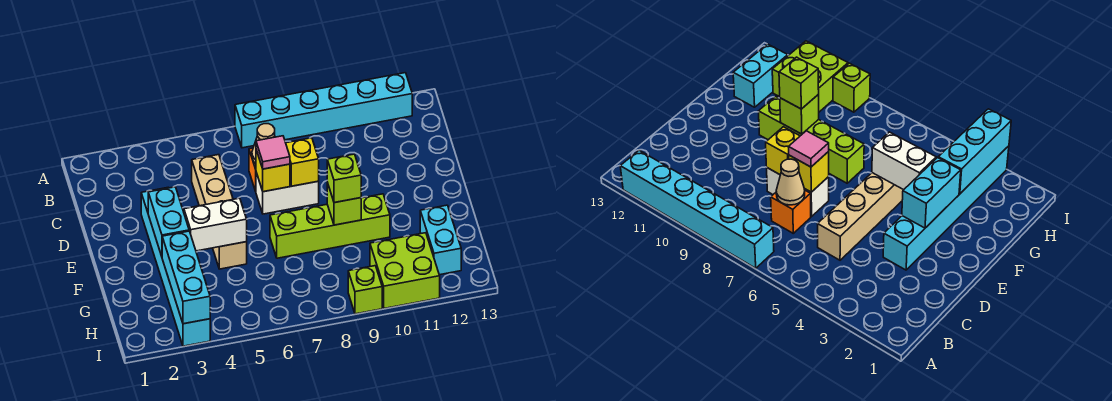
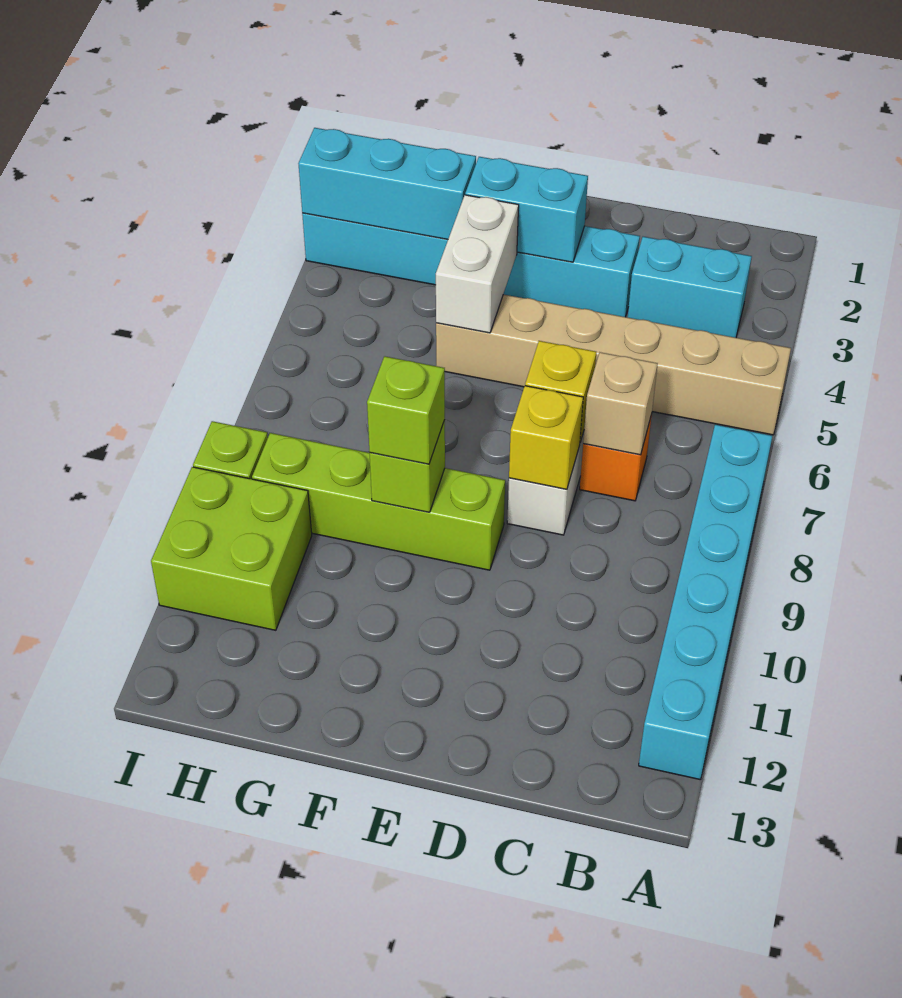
tan 1x4 brick [192,155,247,269] -> tan 1x6 brick [436,294,791,435]
tan 1x1 cone [252,124,275,164] -> tan 1x1 brick [583,352,658,455]
pink 1x1 tile [256,136,290,169] -> none
lime 1x4 brick [270,194,390,258] -> lime 1x4 brick turned to [252,433,505,570]
cyan 1x2 brick [420,205,461,275] -> cyan 1x2 brick moved to [628,237,752,338]

